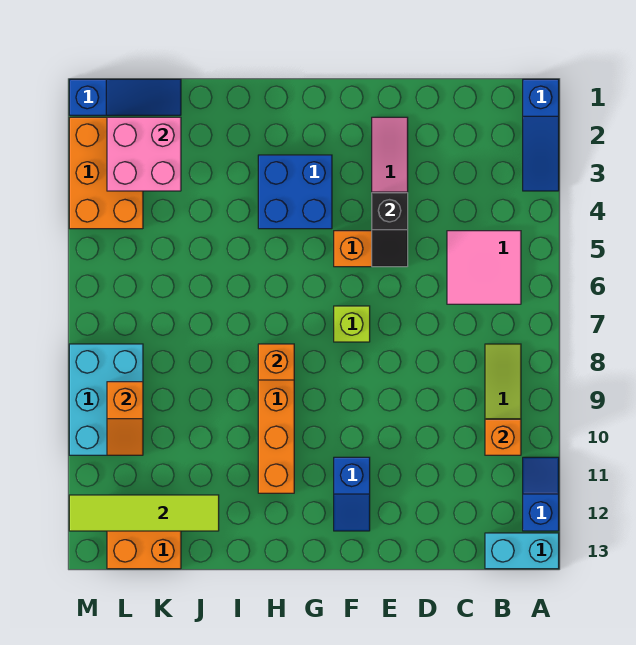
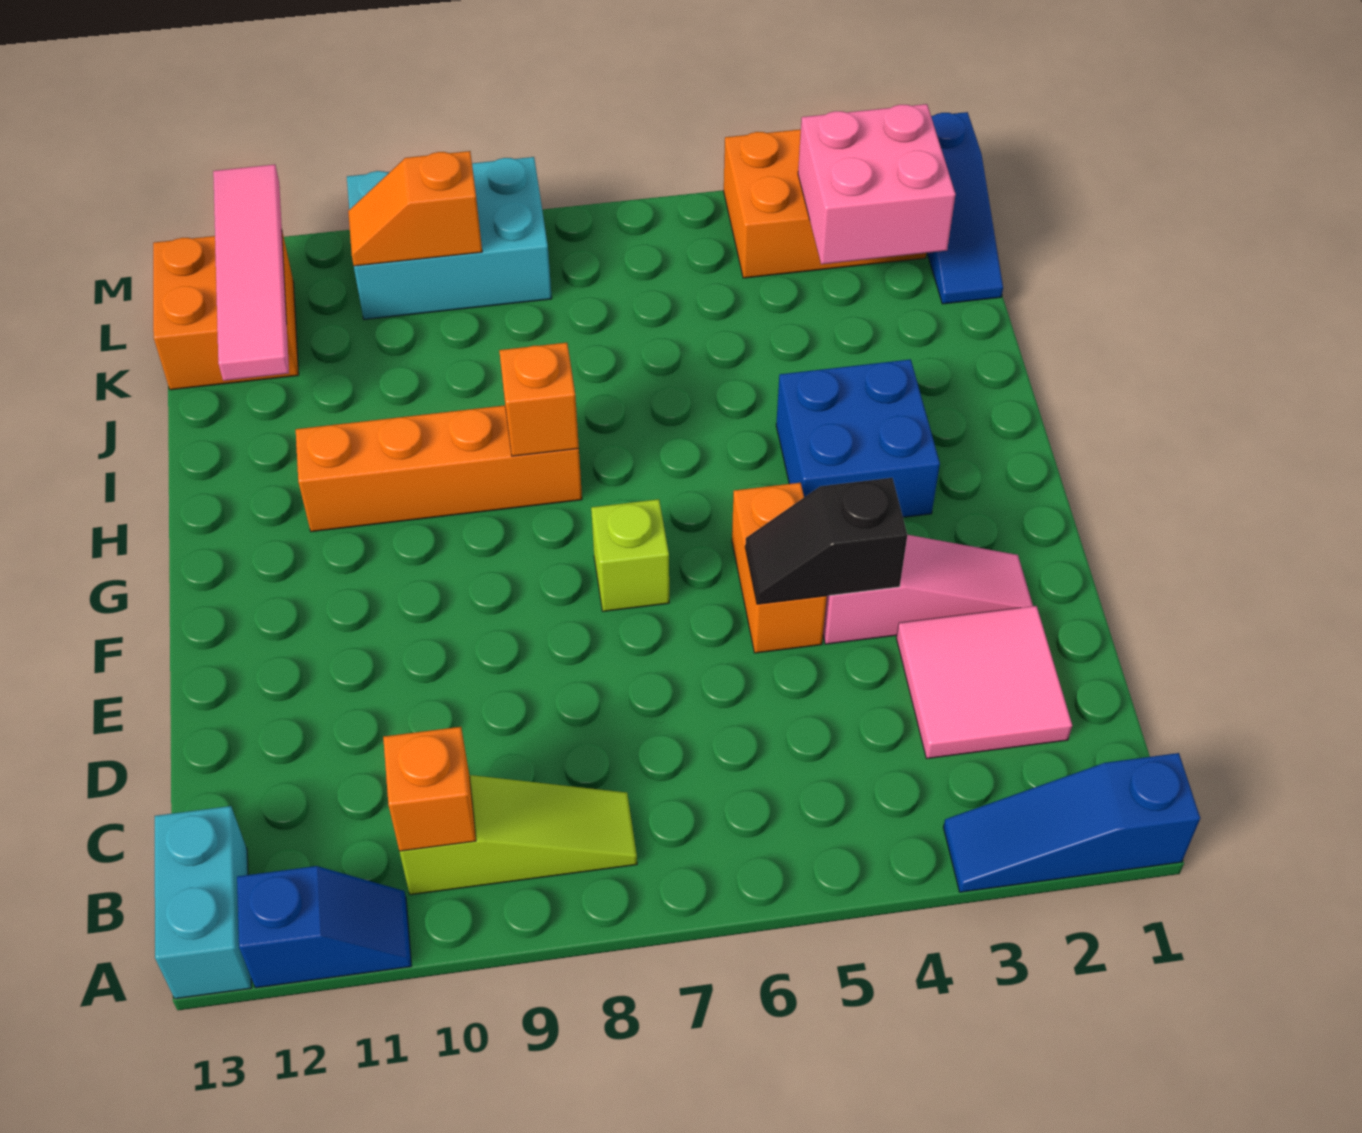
pink 2x2 tile [447,231,521,304] -> pink 2x2 tile moved to [896,606,1072,758]
blue 1x2 slope [334,457,370,531] -> none
lime 1x4 tile [69,495,219,531] -> pink 1x4 tile [213,164,289,381]

